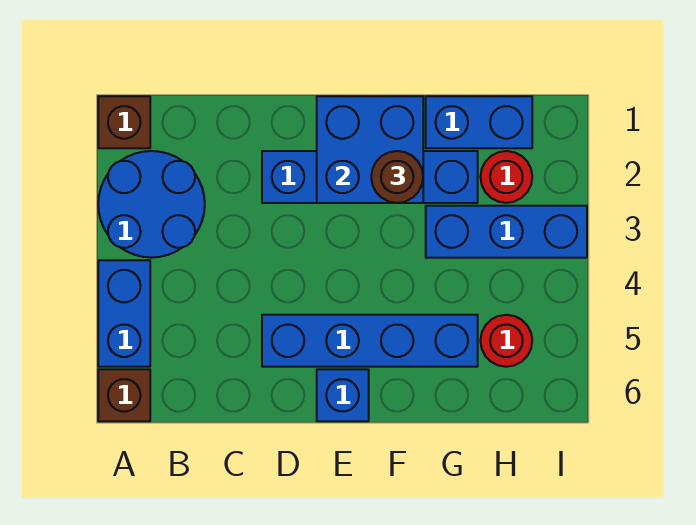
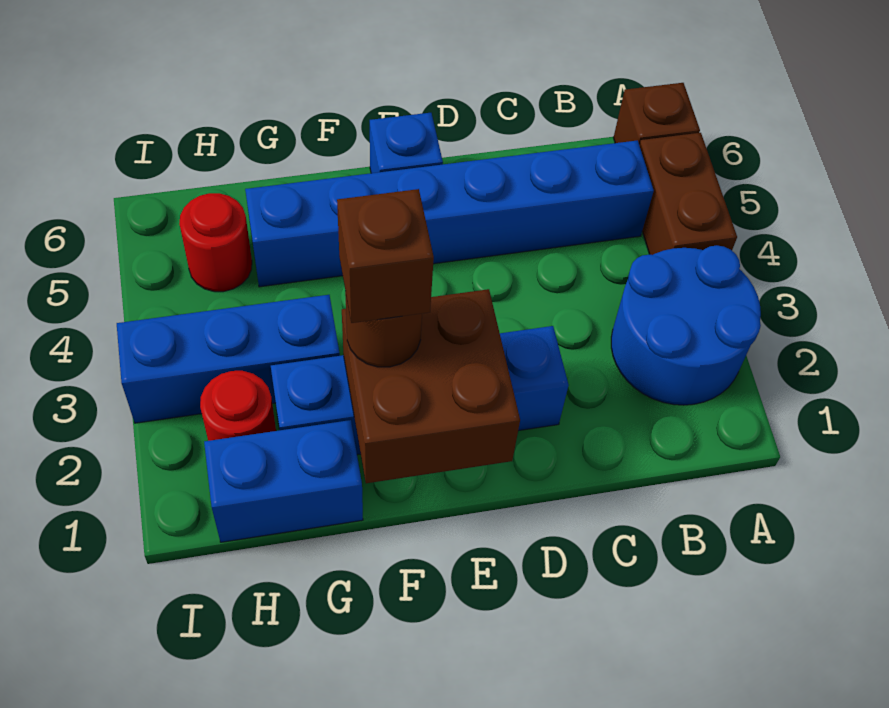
brown 1x1 brick [98,96,150,148] -> brown 1x1 brick moved to [337,189,434,323]
blue 1x2 brick [98,260,150,367] -> brown 1x2 brick [639,133,737,255]
blue 1x4 brick [262,315,478,367] -> blue 1x6 brick [245,140,654,287]
blue 2x2 brick [317,96,423,203] -> brown 2x2 brick [342,289,520,483]

